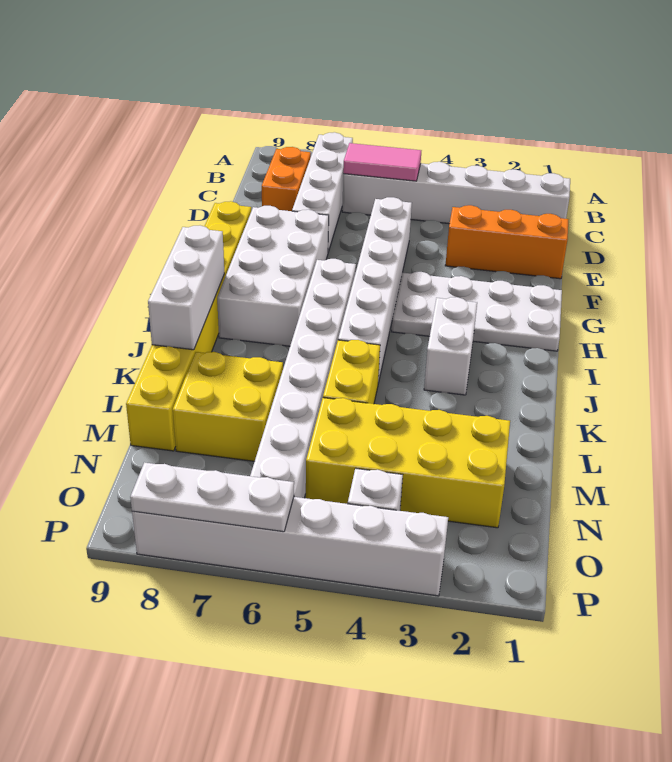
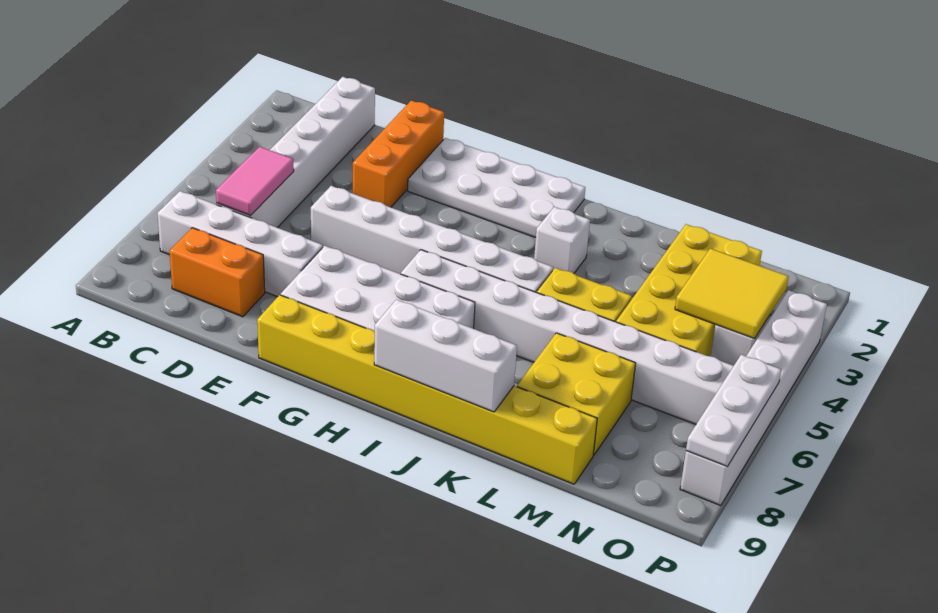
white 2x4 plate [392,272,562,351] -> white 2x4 plate turned to [408,138,585,238]
white 1x2 brick [424,297,477,395] -> white 1x1 brick [534,207,590,273]
none -> yellow 2x2 tile [675,249,789,339]

